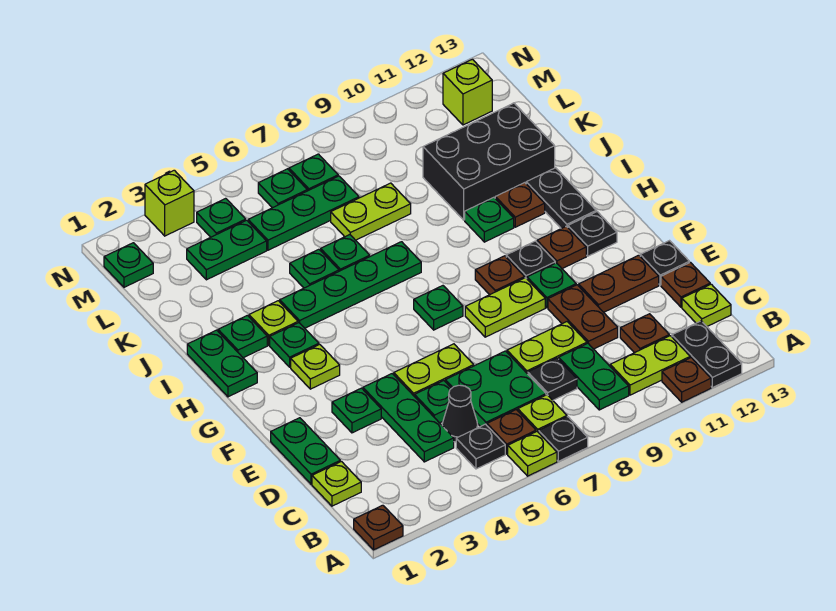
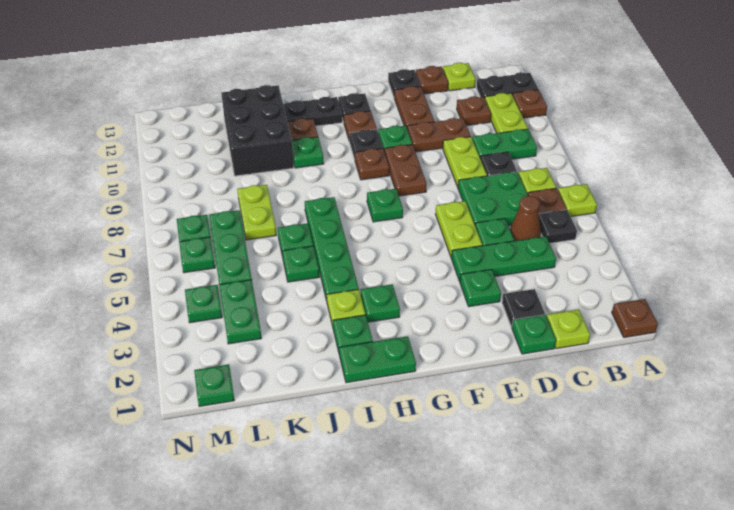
black 1x1 plate [539,417,588,461] -> black 1x1 plate moved to [502,289,545,327]
black 1x1 cone [442,385,478,442] -> brown 1x1 cone [510,196,541,241]
green 1x2 plate [271,418,340,484] -> green 1x1 plate [512,315,556,354]
lime 1x2 plate [465,278,545,337] -> brown 1x2 plate [385,144,427,196]
lime 1x1 plate [291,344,340,389] -> none
lime 1x1 brick [443,59,492,125] -> none
lime 1x1 brick [145,170,194,236] -> none

